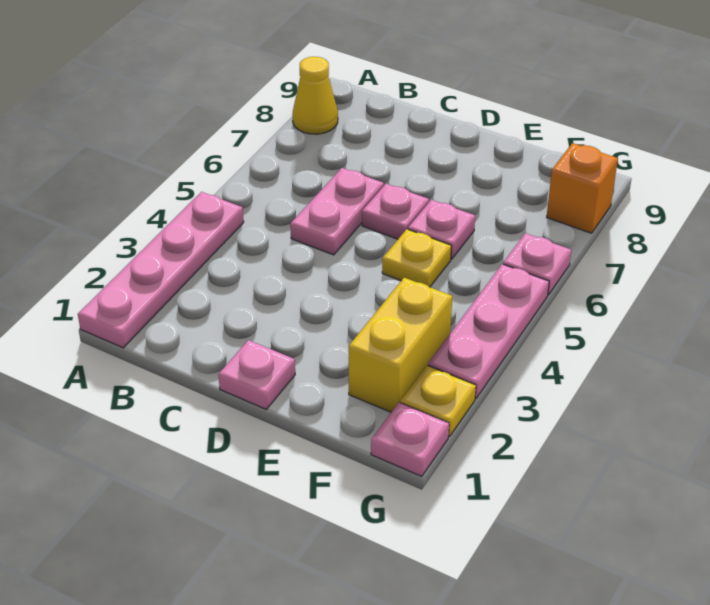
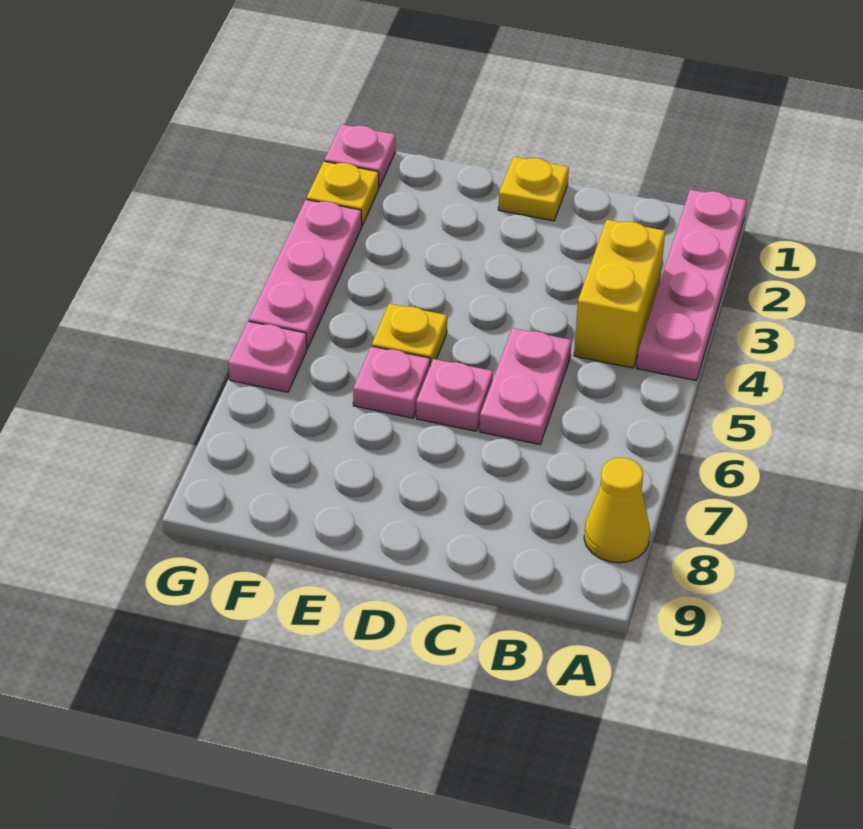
pink 1x1 plate [218,340,295,409] -> yellow 1x1 plate [498,157,569,221]
yellow 1x2 brick [349,278,452,412] -> yellow 1x2 brick moved to [574,220,665,368]
orange 1x1 brick [547,143,618,233] -> none

